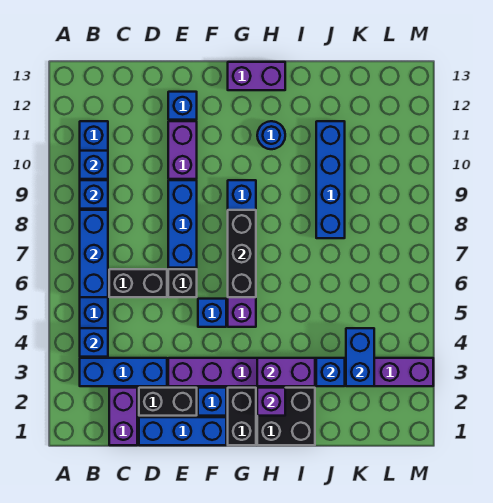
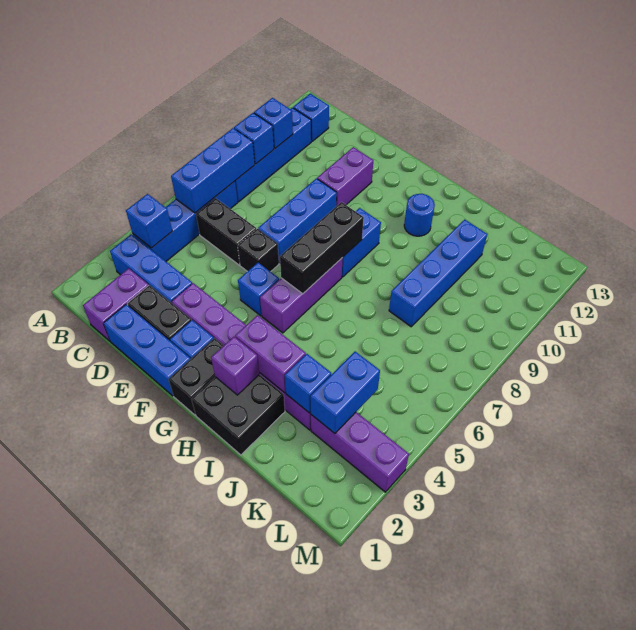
blue 1x1 brick [168,92,197,120] -> blue 1x1 brick moved to [293,94,329,141]
purple 1x2 brick [228,62,285,90] -> none

